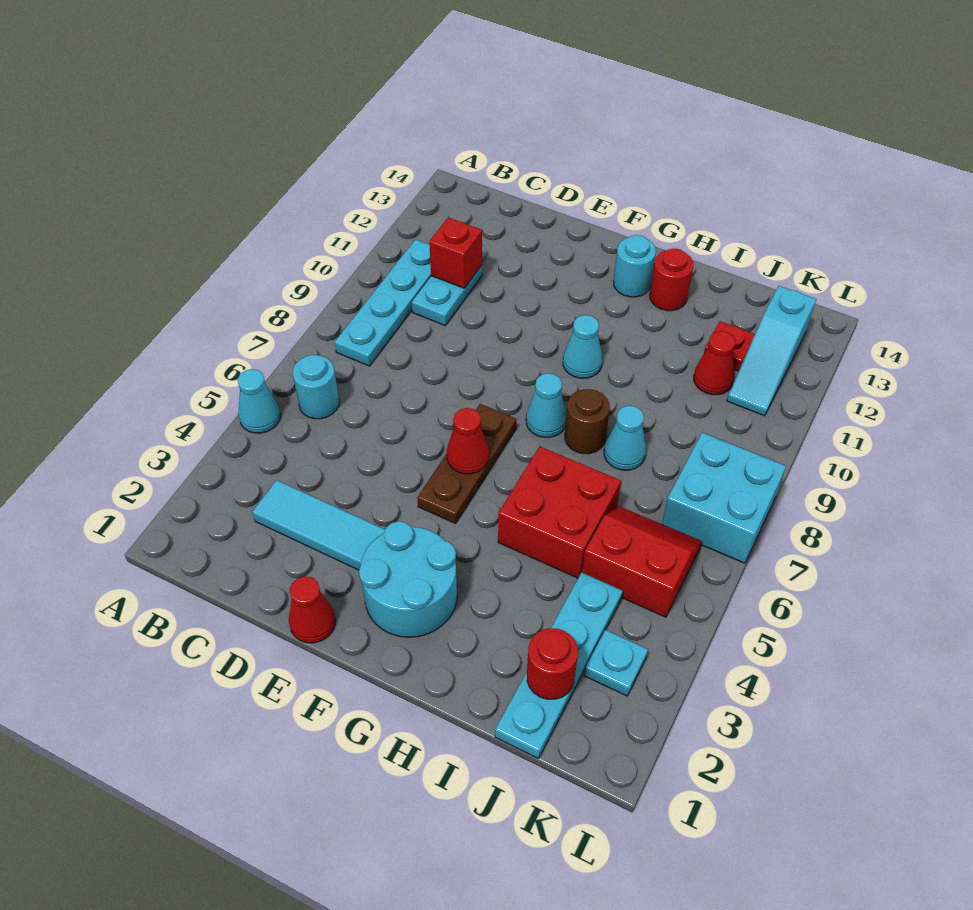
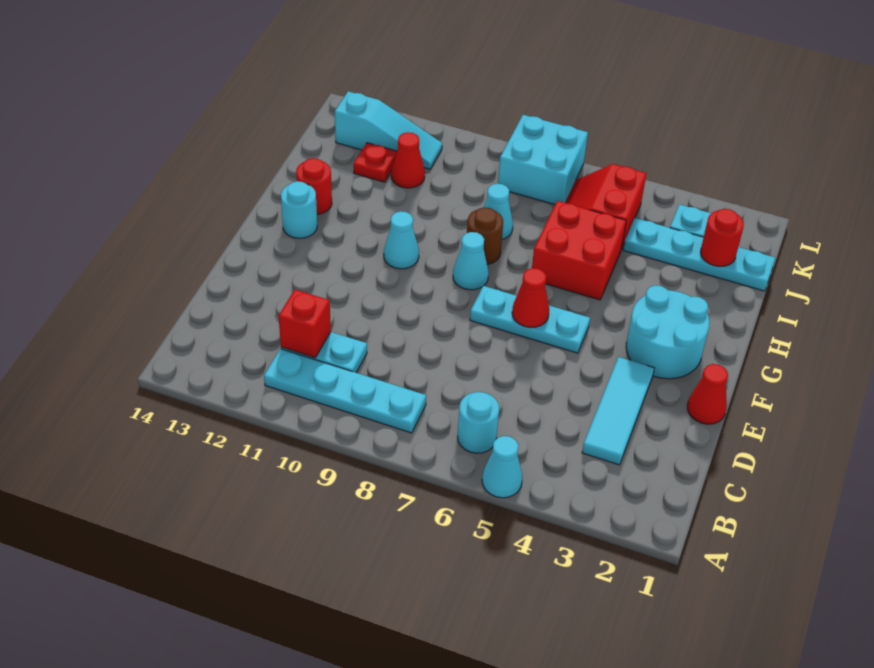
brown 1x3 plate [417,404,516,524] -> cyan 1x3 plate [470,286,590,353]

